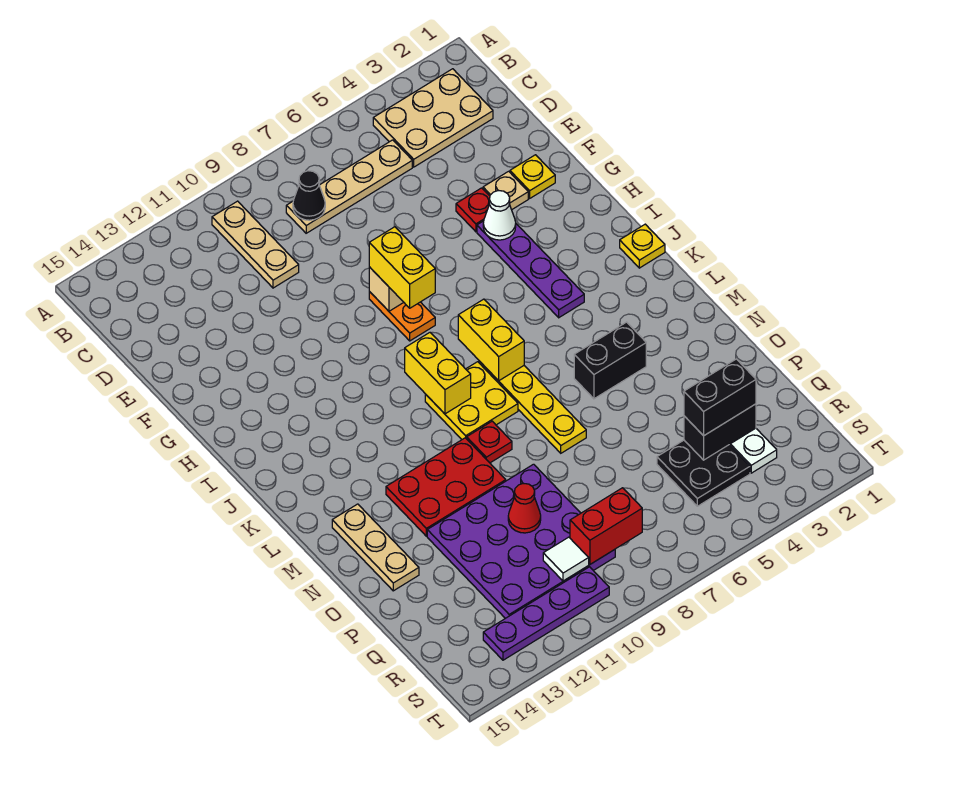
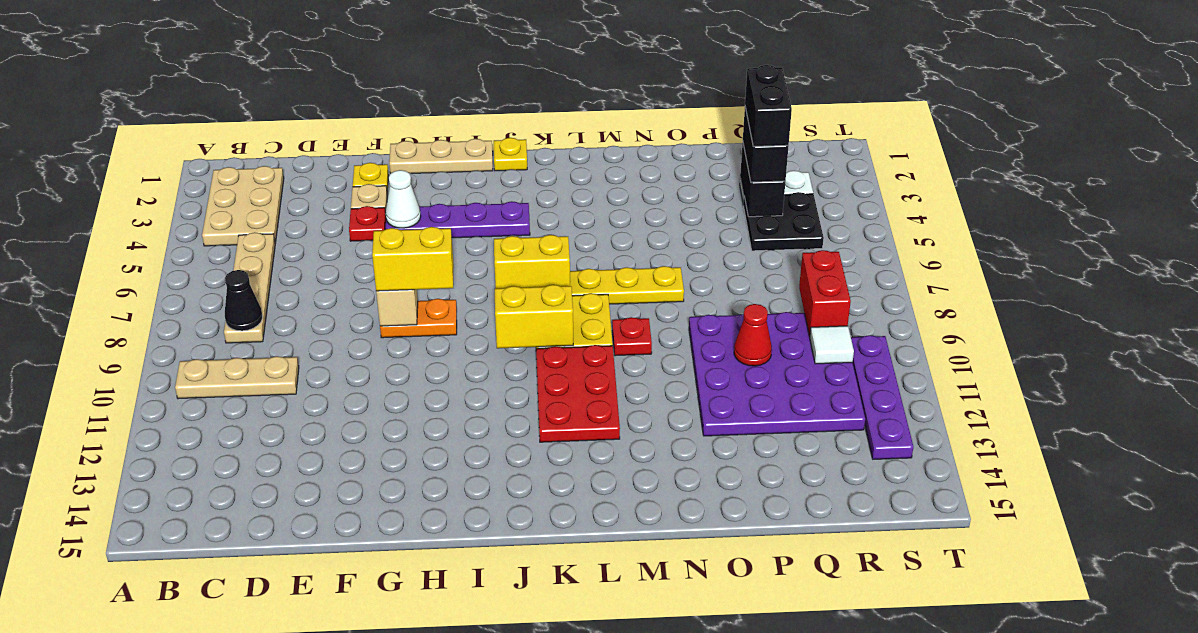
black 1x2 brick [574,322,646,399] -> black 1x2 brick moved to [745,65,792,146]
red 2x3 plate [386,438,506,536] -> red 2x3 plate moved to [536,345,620,442]
tan 1x3 plate [332,504,419,591] -> tan 1x3 plate moved to [389,139,493,174]

